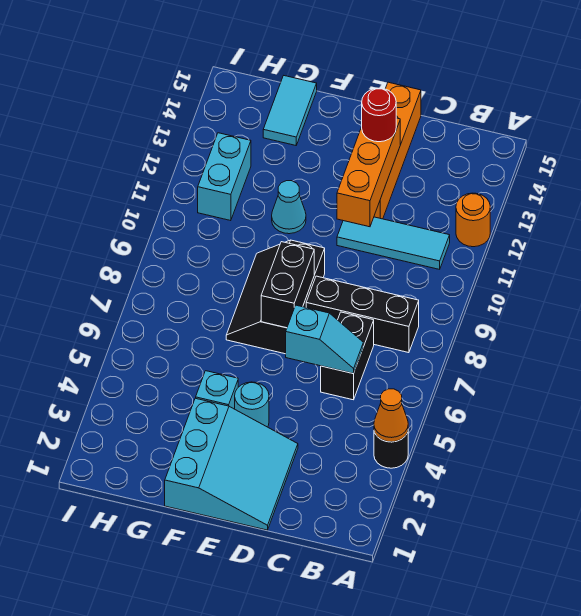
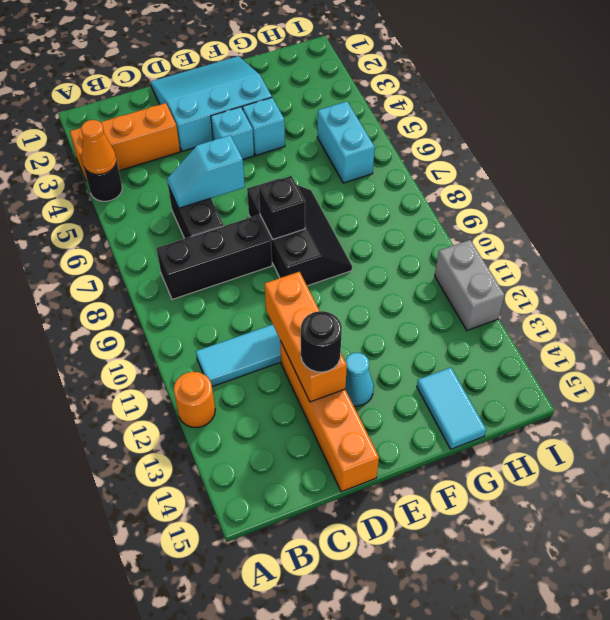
none -> orange 1x3 brick [70,103,180,181]
cyan 3x3 slope [165,398,298,530] -> cyan 3x3 slope turned to [151,56,272,151]
red 1x1 round brick [362,88,396,142] -> black 1x1 round brick [301,311,342,372]
cyan 1x1 round brick [235,382,269,427] -> cyan 1x1 brick [211,107,254,159]
black 1x2 brick [261,242,314,328] -> black 1x1 brick [258,176,305,239]
cyan 1x1 cone [272,181,306,234] -> cyan 1x1 cone moved to [345,353,374,406]
cyan 1x2 brick [198,133,251,221] -> cyan 1x2 brick moved to [317,101,375,183]
none -> grey 1x2 brick [435,240,505,330]

